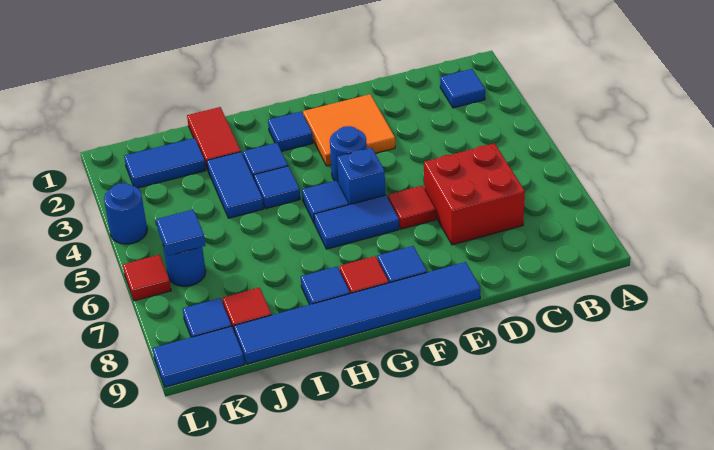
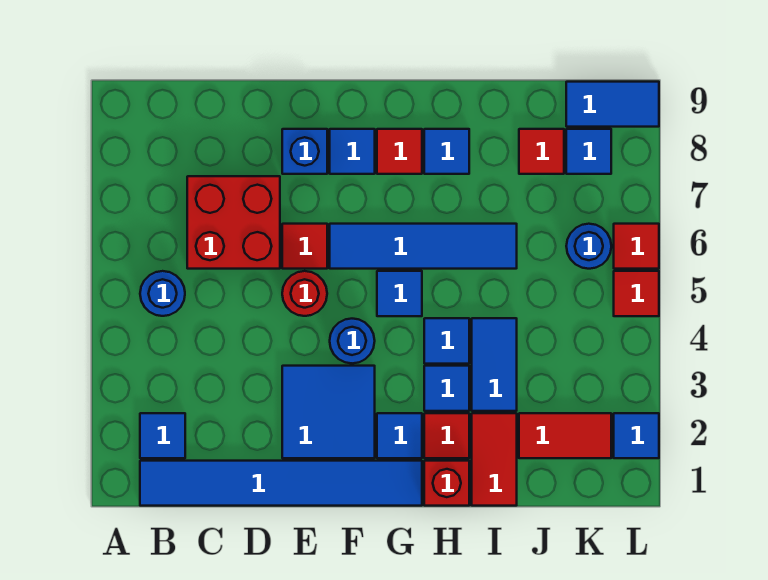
orange 2x2 tile [303,94,395,166] -> blue 2x2 tile [282,366,375,458]
none -> red 1x1 round brick [282,271,327,316]
blue 1x6 tile [234,262,480,364] -> blue 1x6 tile moved to [140,461,422,506]
blue 1x1 brick [337,148,385,205] -> blue 1x1 brick moved to [282,129,327,174]
blue 1x2 tile [314,195,399,249] -> blue 1x4 tile [330,224,517,269]
none -> red 1x1 brick [424,461,469,506]
none -> red 1x1 tile [424,413,469,458]
blue 1x2 tile [124,138,206,188] -> red 1x2 tile [519,413,611,458]
blue 1x1 tile [156,210,205,256] -> blue 1x1 tile moved to [614,413,659,458]
blue 1x1 round brick [104,183,147,244] -> blue 1x1 round brick moved to [140,271,185,316]
none -> red 1x1 tile [614,271,659,316]

